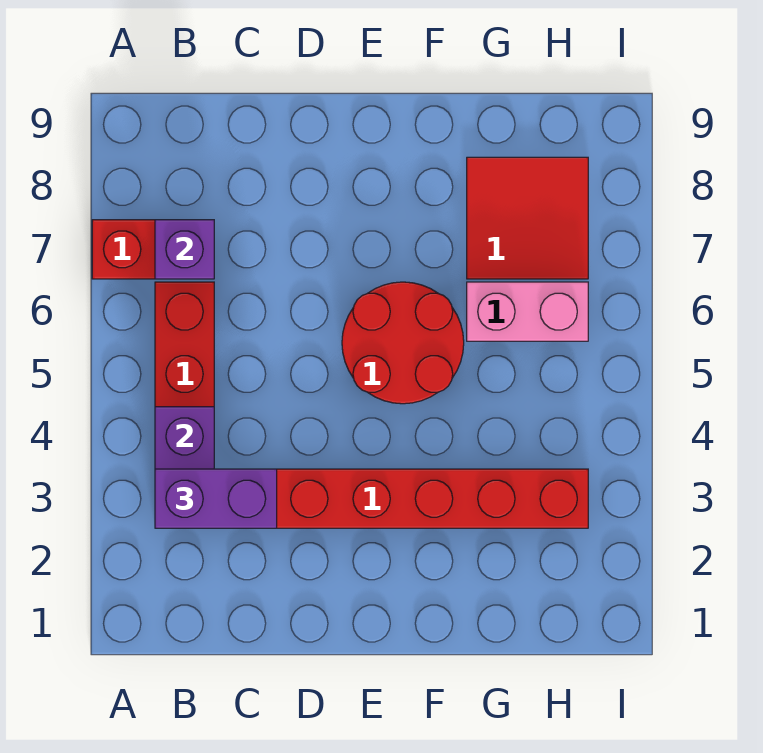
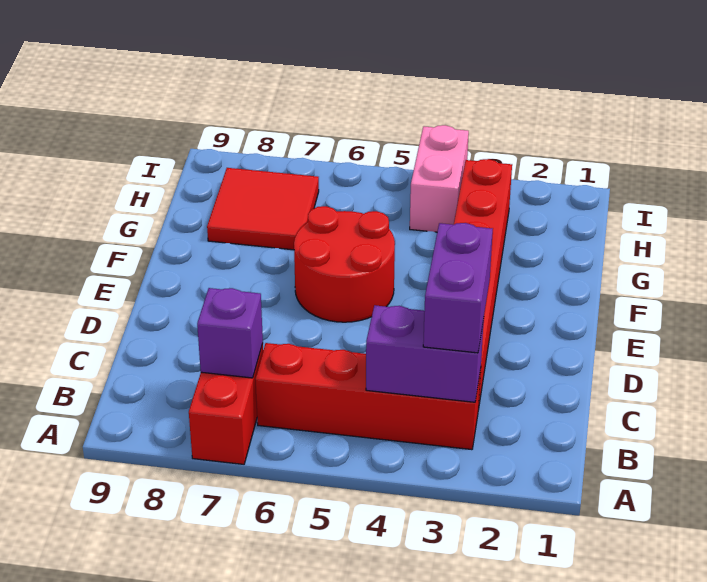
pink 1x2 brick [467,282,588,341] -> pink 1x2 brick moved to [410,125,469,232]

